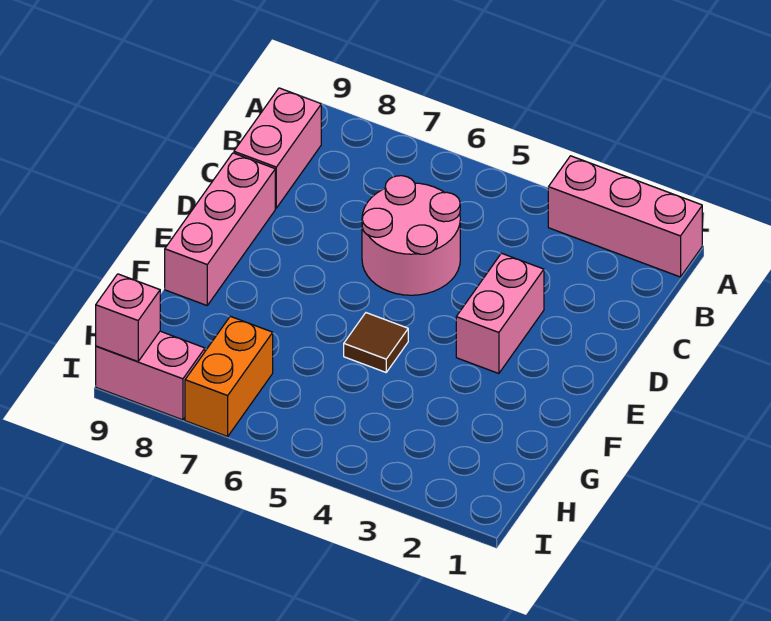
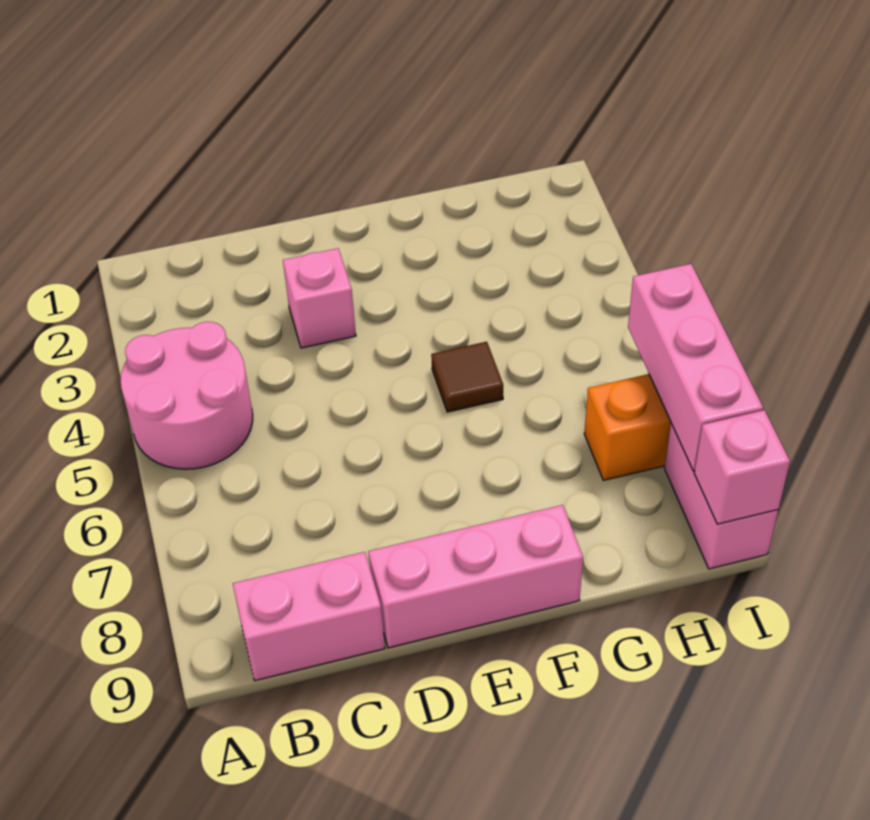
pink 1x3 brick [548,156,702,277] -> pink 1x3 brick moved to [628,264,763,471]
pink 2x2 round brick [362,176,460,295] -> pink 2x2 round brick moved to [121,322,253,469]
pink 1x2 brick [456,253,544,374] -> pink 1x1 brick [283,248,356,348]

